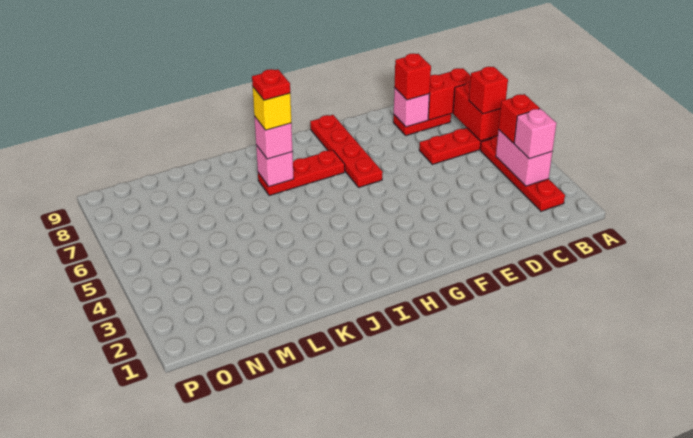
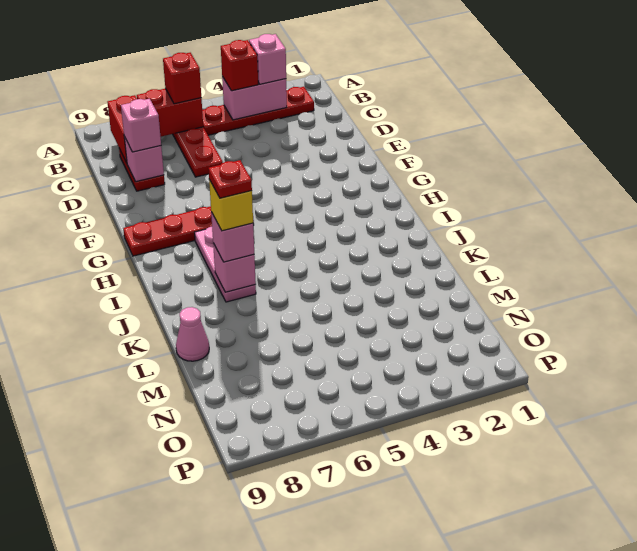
red 1x1 brick [394,53,431,100] -> pink 1x1 brick [121,99,161,152]
red 1x3 plate [258,150,345,196] -> pink 1x3 plate [195,227,256,302]
none -> pink 1x1 cone [176,307,209,361]

